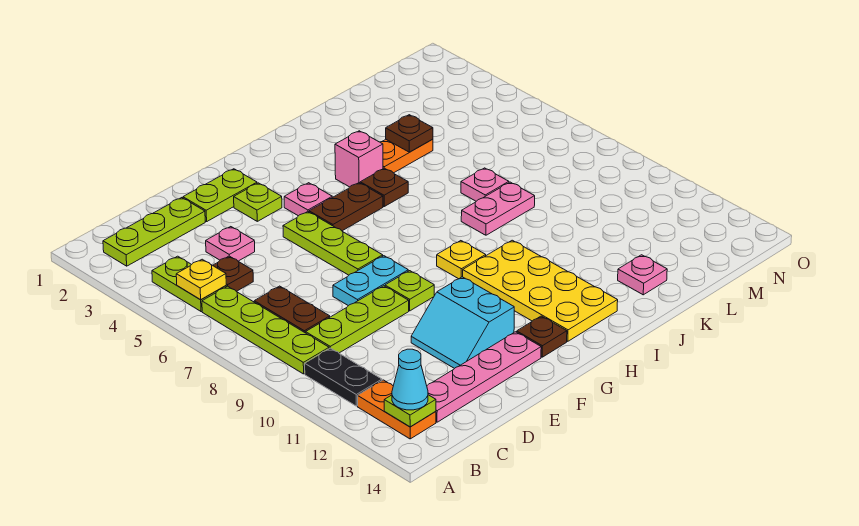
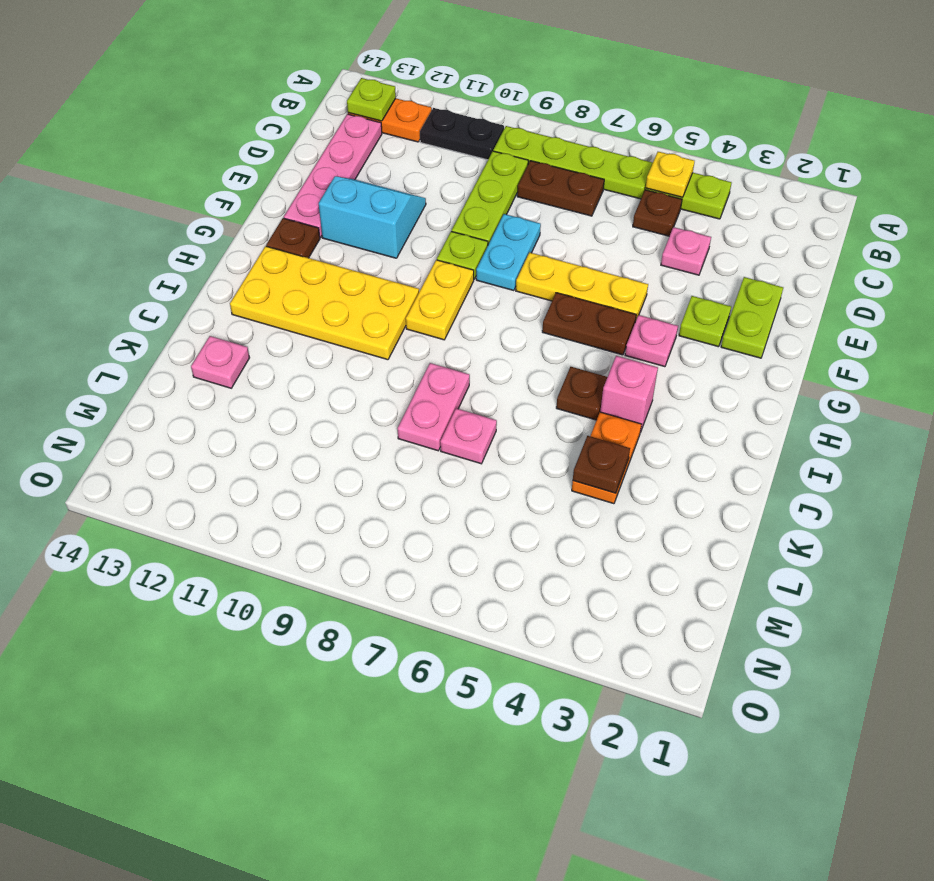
lime 1x3 plate [103,198,205,266] -> none
cyan 1x1 cone [392,349,428,410] -> none
lime 1x3 plate [283,212,383,275] -> yellow 1x3 plate [516,252,648,322]
brown 1x2 plate [309,183,383,231] -> brown 1x2 plate turned to [542,293,636,355]
yellow 1x1 plate [437,241,486,279] -> yellow 1x2 plate [406,260,474,340]

